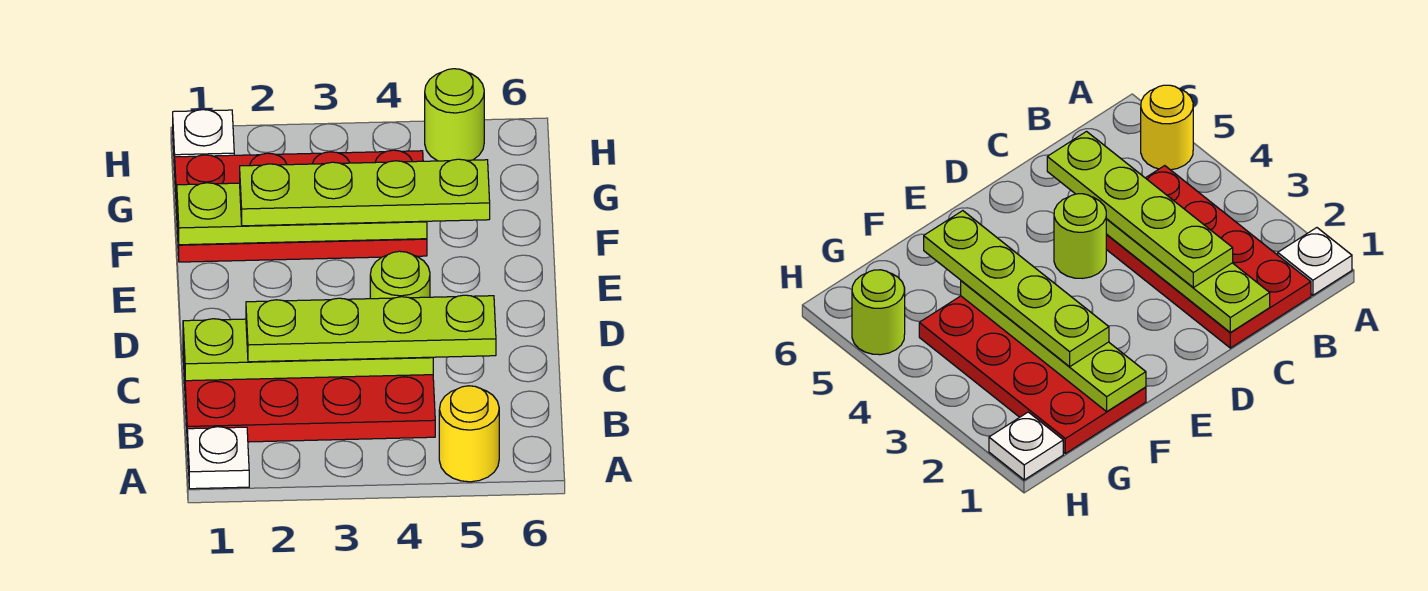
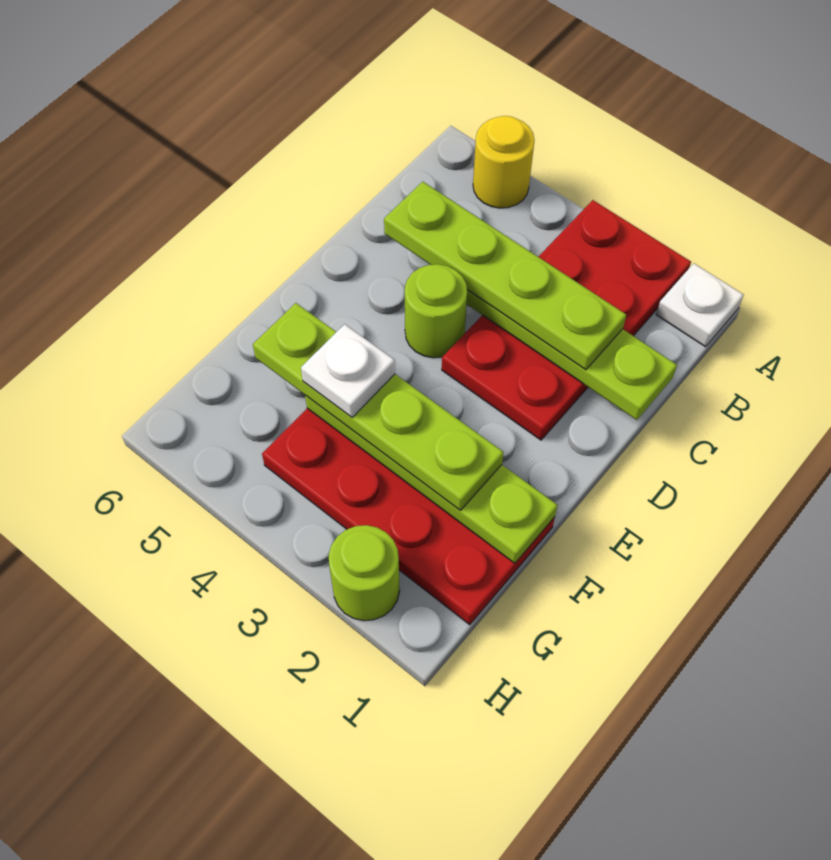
red 2x4 plate [183,345,435,442] -> red 2x4 plate turned to [442,200,691,440]
white 1x1 plate [173,110,234,170] -> white 1x1 plate moved to [301,324,395,417]
lime 1x1 round brick [425,69,484,161] -> lime 1x1 round brick moved to [329,525,400,621]

